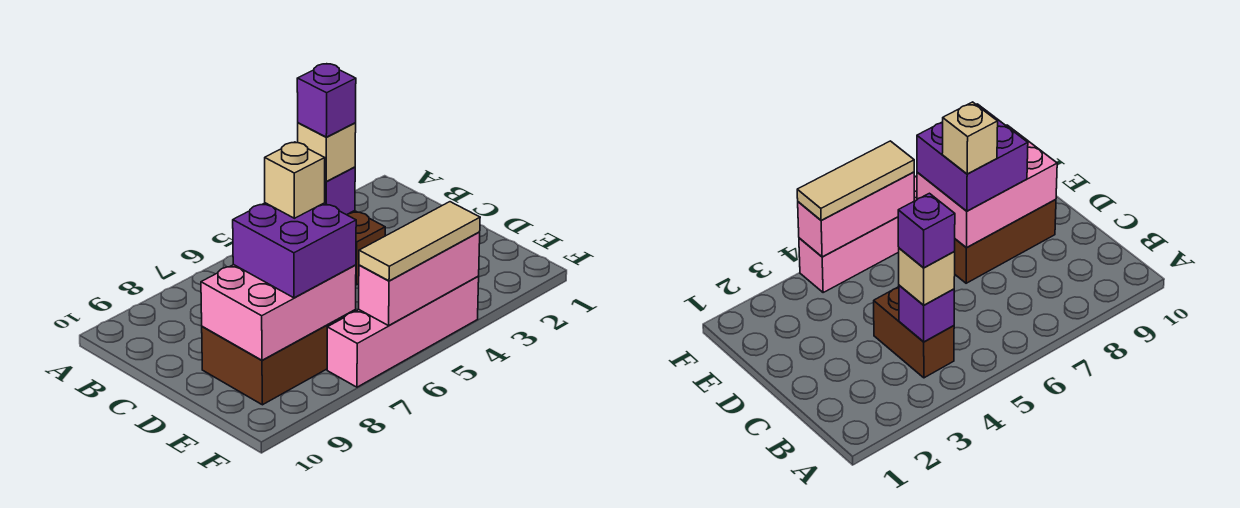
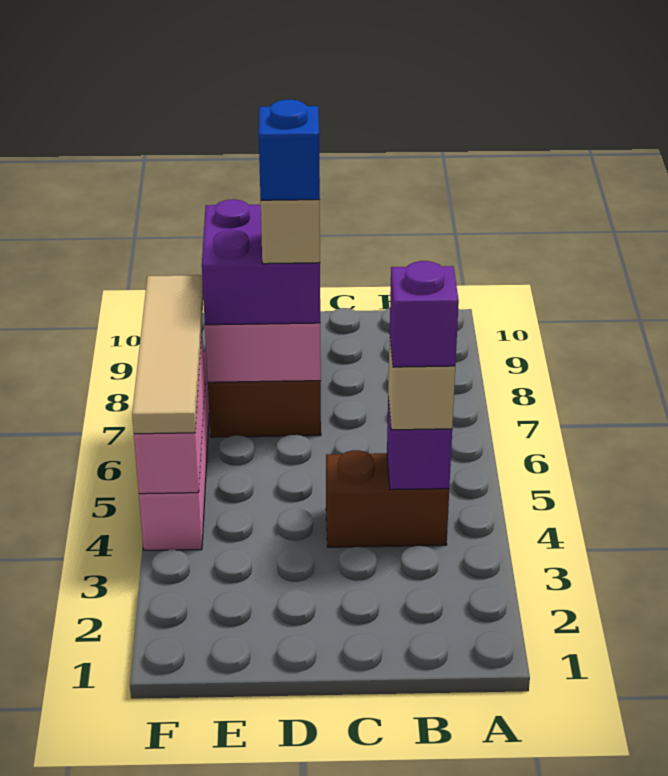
none -> blue 1x1 brick [259,100,320,200]
tan 1x3 tile [359,202,480,281] -> tan 1x4 tile [132,275,203,434]

